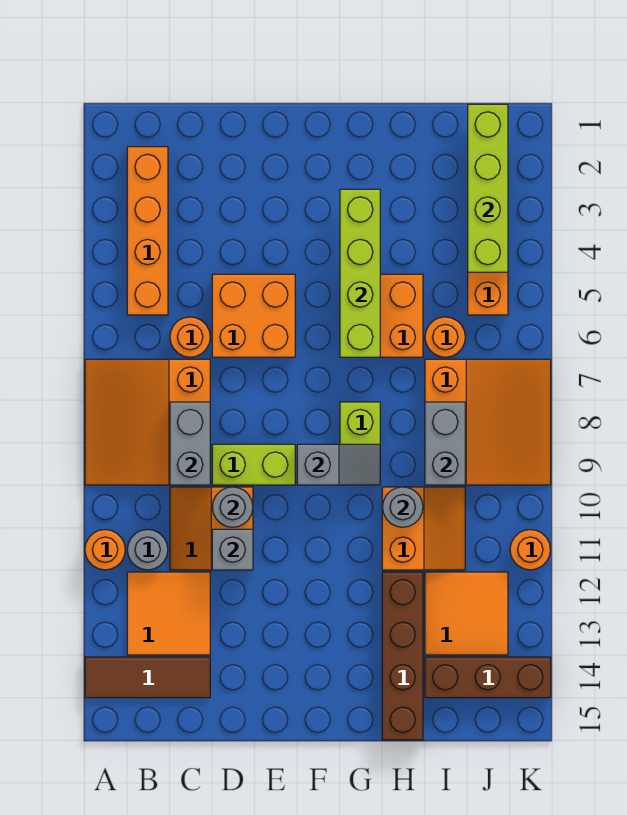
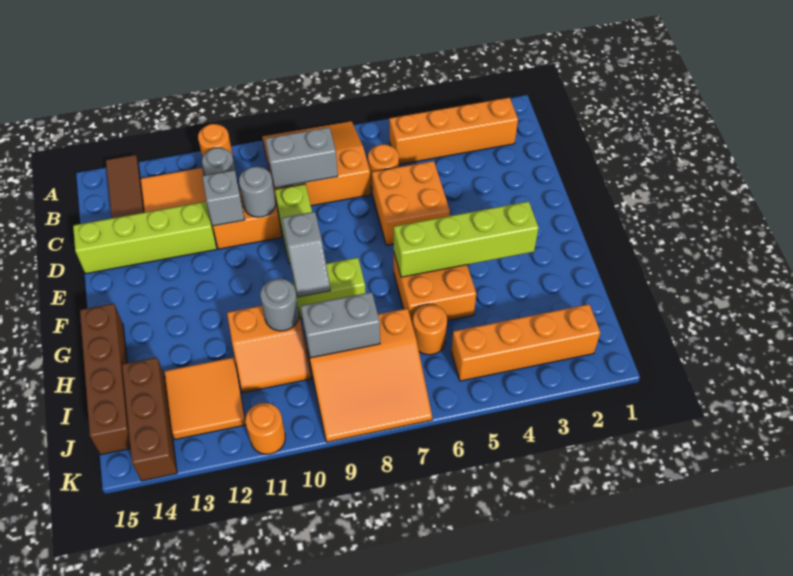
brown 1x4 brick [382,572,423,740] -> brown 1x4 brick turned to [80,304,130,455]
lime 1x4 brick [468,104,508,272] -> lime 1x4 brick moved to [73,201,217,274]

